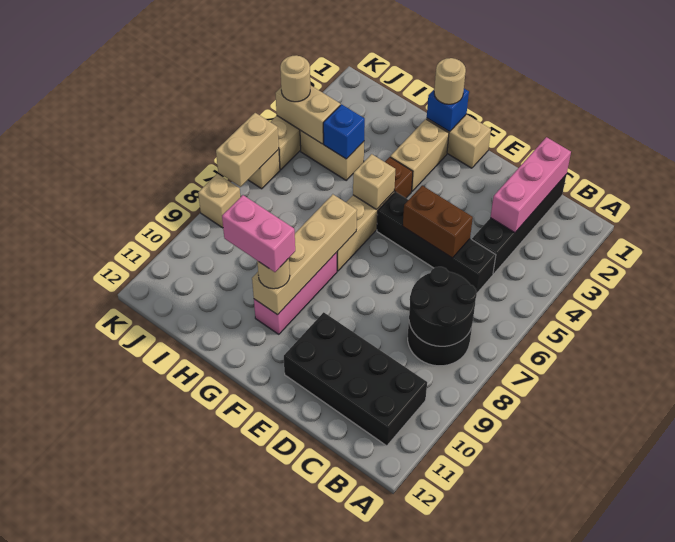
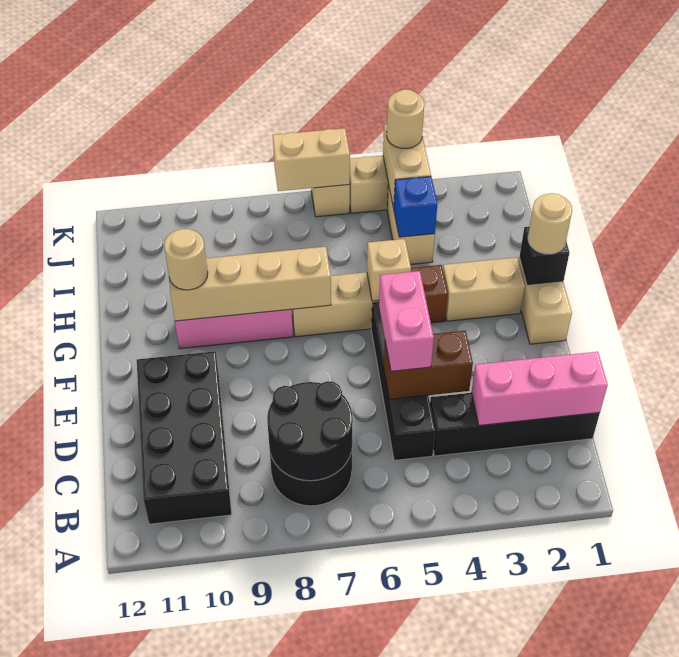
brown 1x2 brick [403,186,473,258] -> brown 1x2 brick turned to [384,331,473,399]
blue 1x1 brick [427,89,469,132] -> black 1x1 brick [519,227,570,285]
pink 1x2 brick [222,195,295,272] -> pink 1x2 brick moved to [379,271,434,371]
tan 1x1 brick [198,174,240,228] -> none

